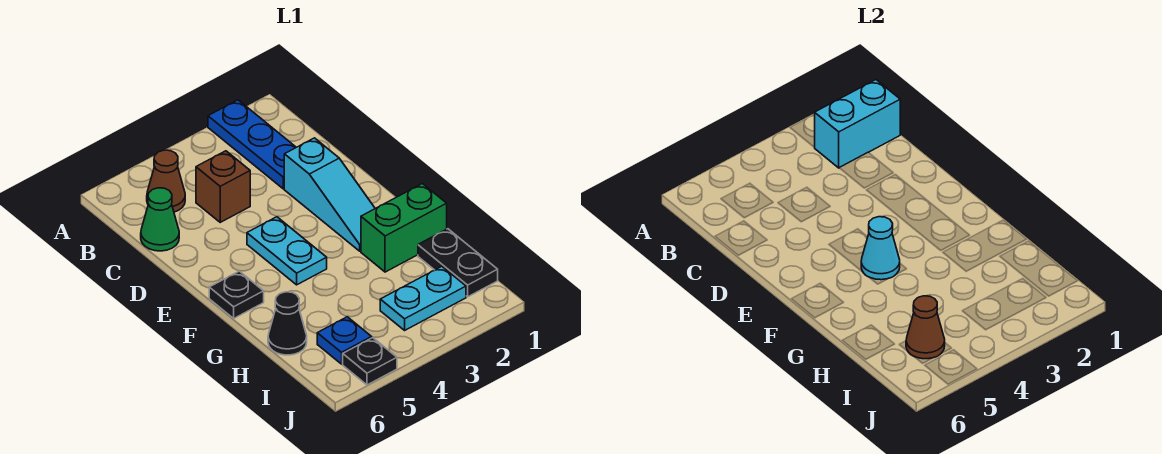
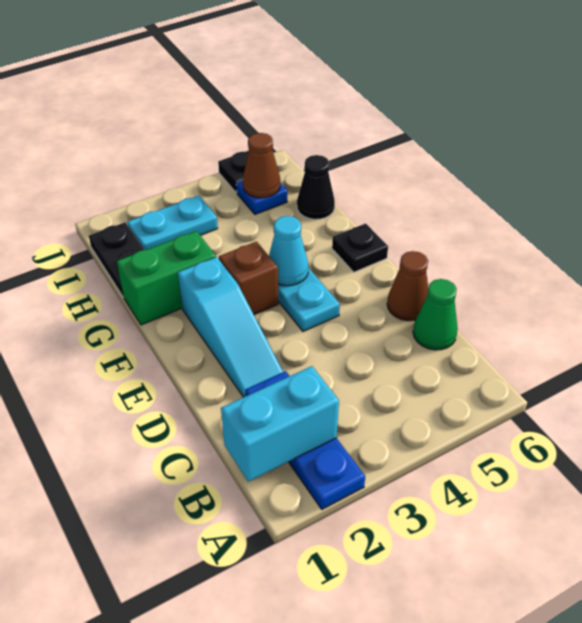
brown 1x1 cone [147,150,185,212] -> brown 1x1 cone moved to [387,251,428,321]
brown 1x1 brick [196,151,250,222] -> brown 1x1 brick moved to [219,241,278,315]
cyan 1x3 slope [284,138,375,251] -> cyan 1x3 slope turned to [178,257,283,397]

